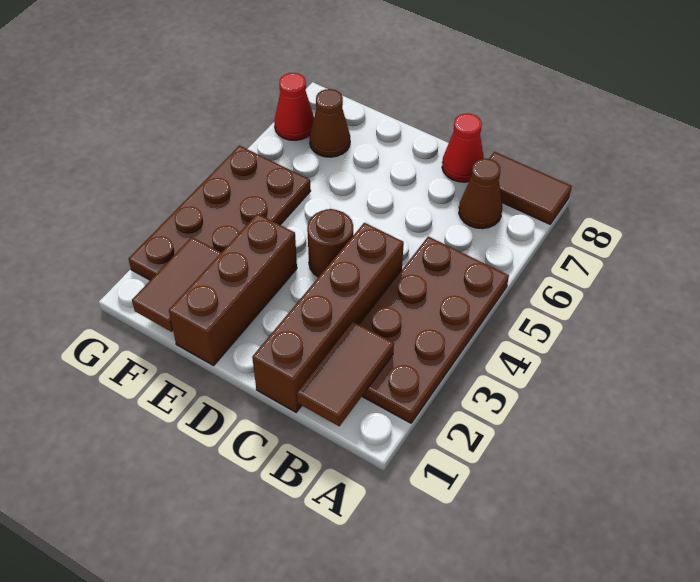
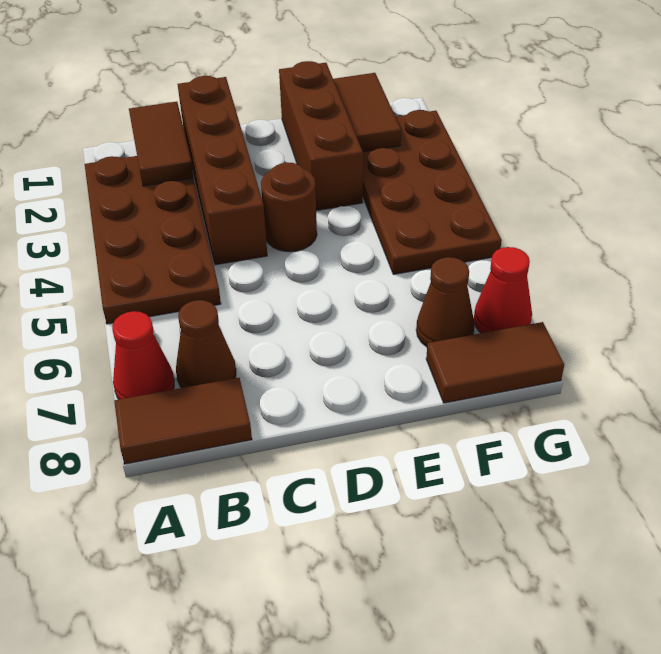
red 1x1 cone [442,113,484,182] -> red 1x1 cone moved to [112,311,174,399]
none -> brown 1x2 tile [426,322,564,403]

